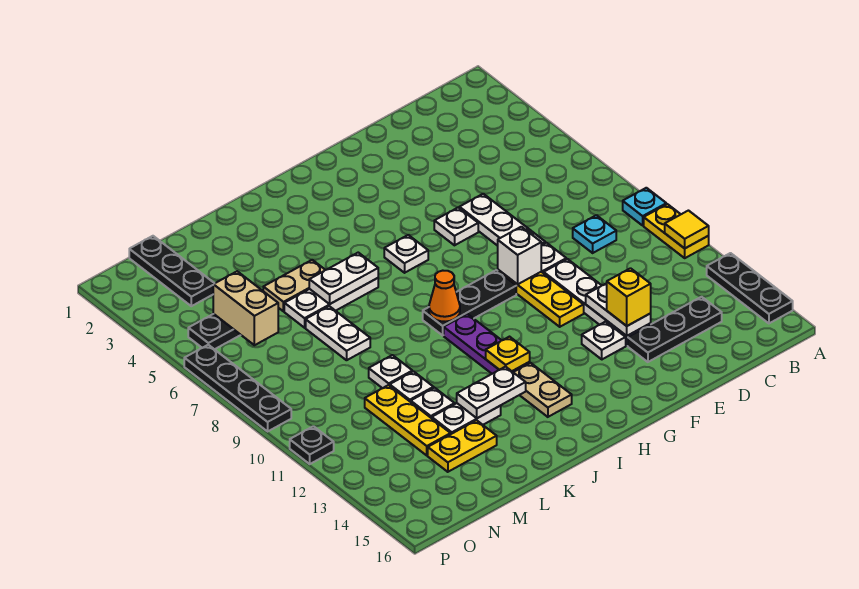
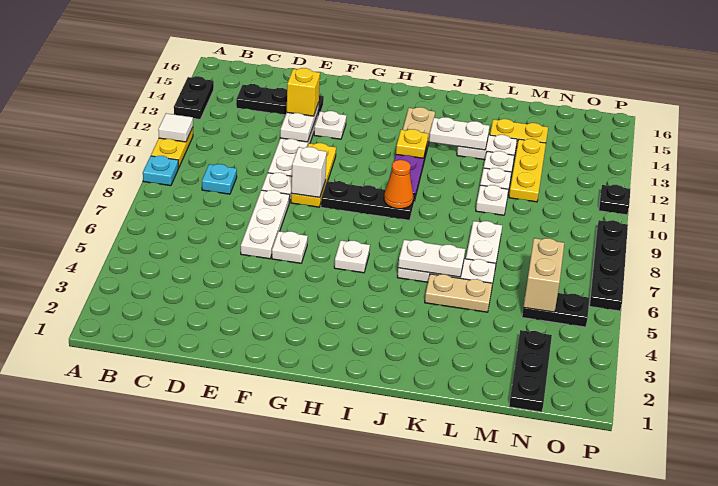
yellow 1x1 tile [665,211,709,248] -> white 1x1 tile [158,113,193,142]
black 1x3 plate [707,253,793,323] -> black 1x2 plate [174,76,214,119]

